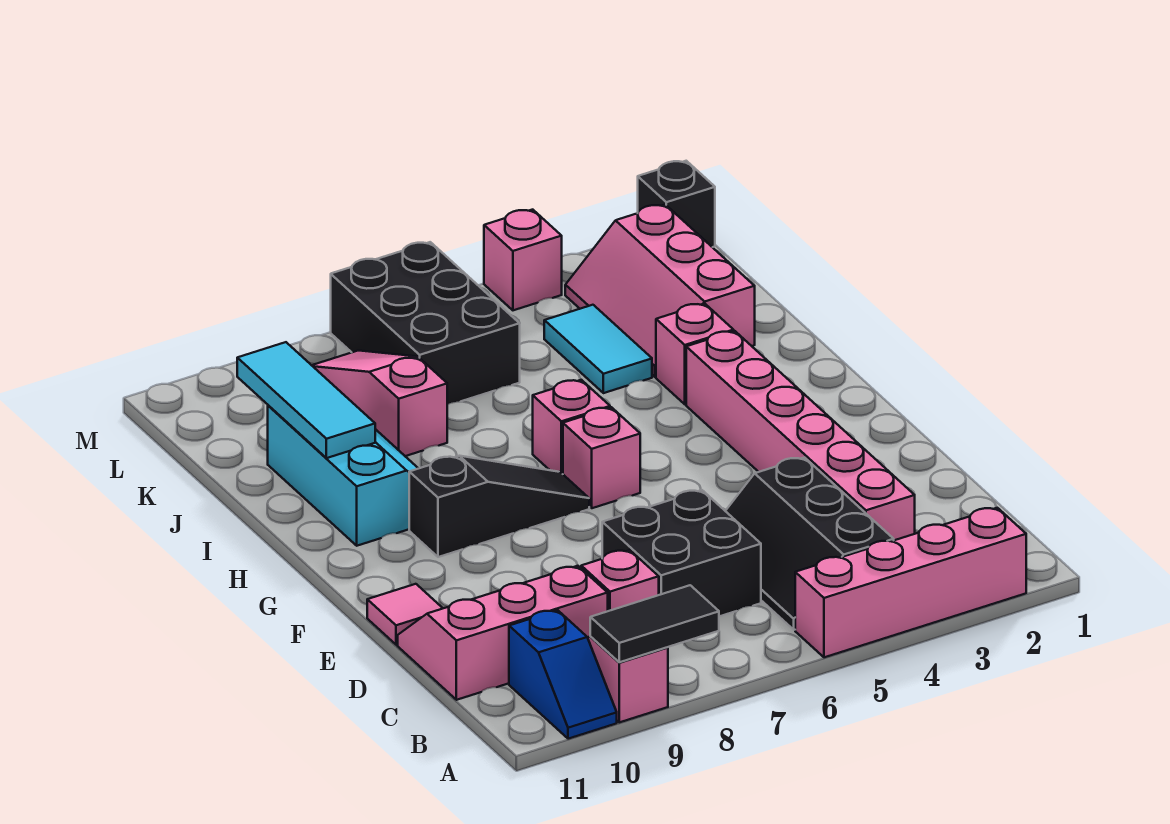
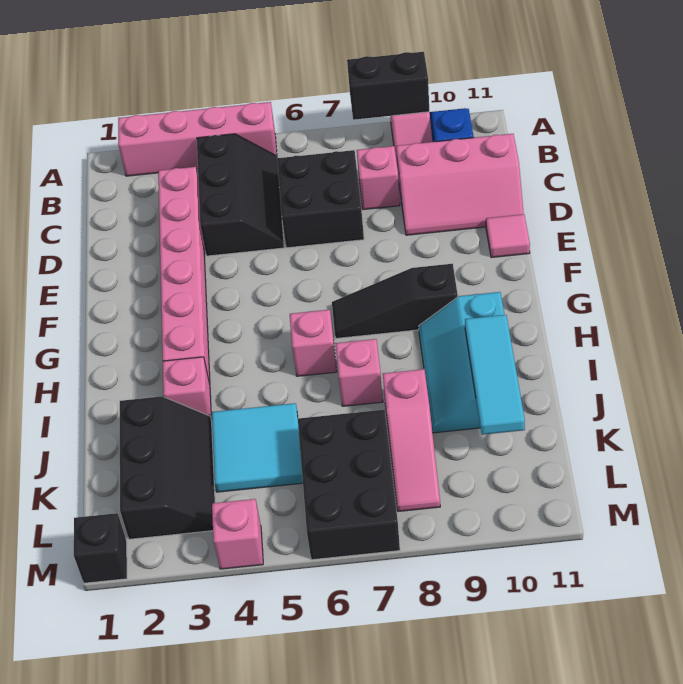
black 1x2 tile [590,585,719,662] -> black 1x2 brick [347,52,429,120]
pink 1x1 brick [563,407,640,508] -> pink 1x1 brick moved to [335,339,383,406]
pink 2x3 slope [565,205,755,377] -> black 2x3 slope [120,396,215,539]
cyan 1x2 tile [544,305,652,393] -> cyan 2x2 tile [212,403,303,492]

